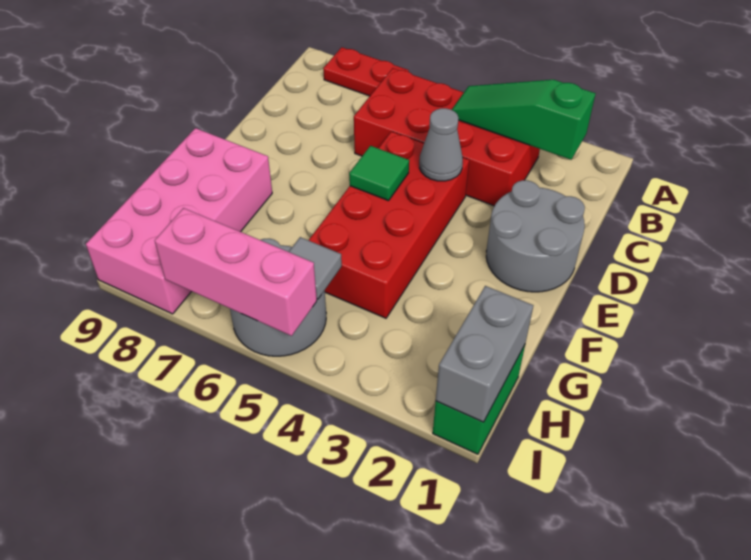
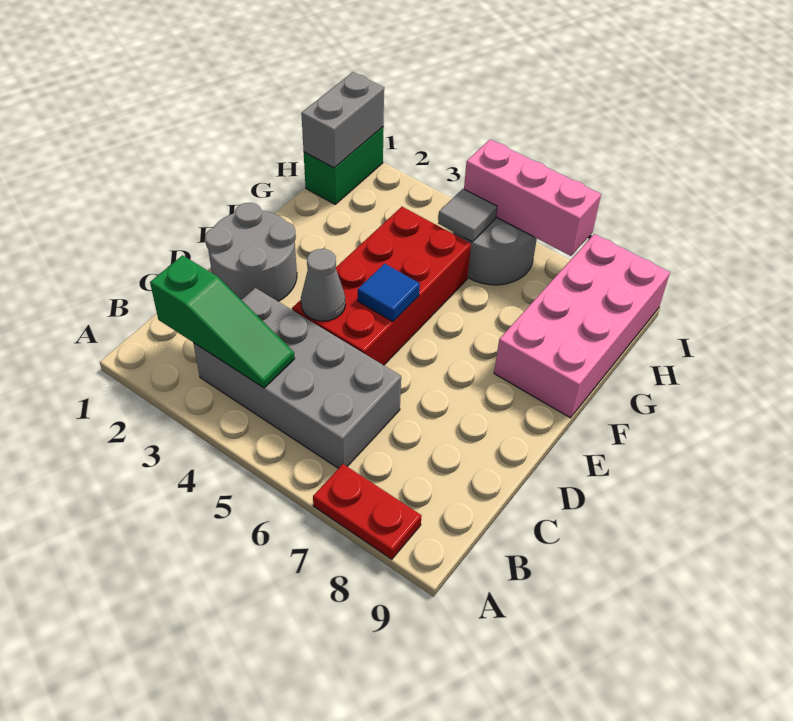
red 2x4 brick [354,68,540,206] -> grey 2x4 brick [193,288,401,469]
green 1x1 tile [349,146,409,201] -> blue 1x1 tile [358,264,420,322]

